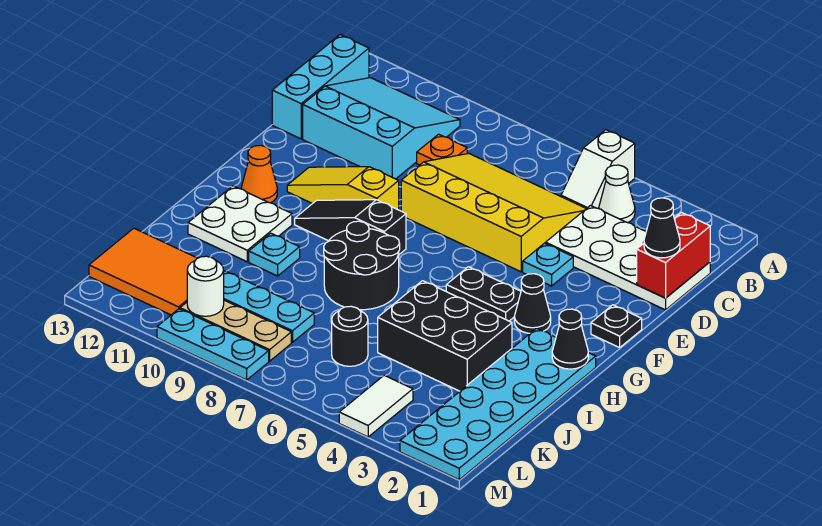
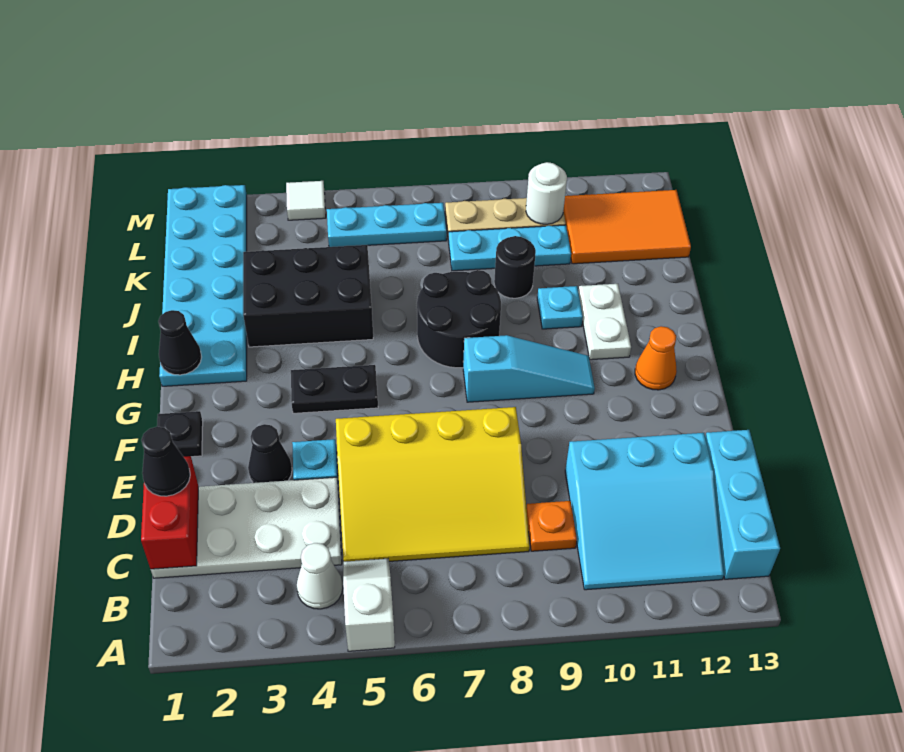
yellow 1x3 slope [287,167,399,210] -> none
black 1x1 cone [514,274,551,333] -> black 1x1 cone moved to [248,424,292,483]
black 1x3 slope [295,200,406,254] -> cyan 1x3 slope [463,335,595,402]
white 2x2 plate [188,186,292,262] -> white 1x2 plate [578,284,631,360]
black 1x1 round brick [332,306,368,366] -> black 1x1 round brick moved to [494,236,536,298]
white 1x2 tile [339,375,413,437] -> white 1x1 tile [286,181,326,220]
cyan 1x3 plate [157,309,269,380] -> cyan 1x3 plate moved to [327,203,447,247]

